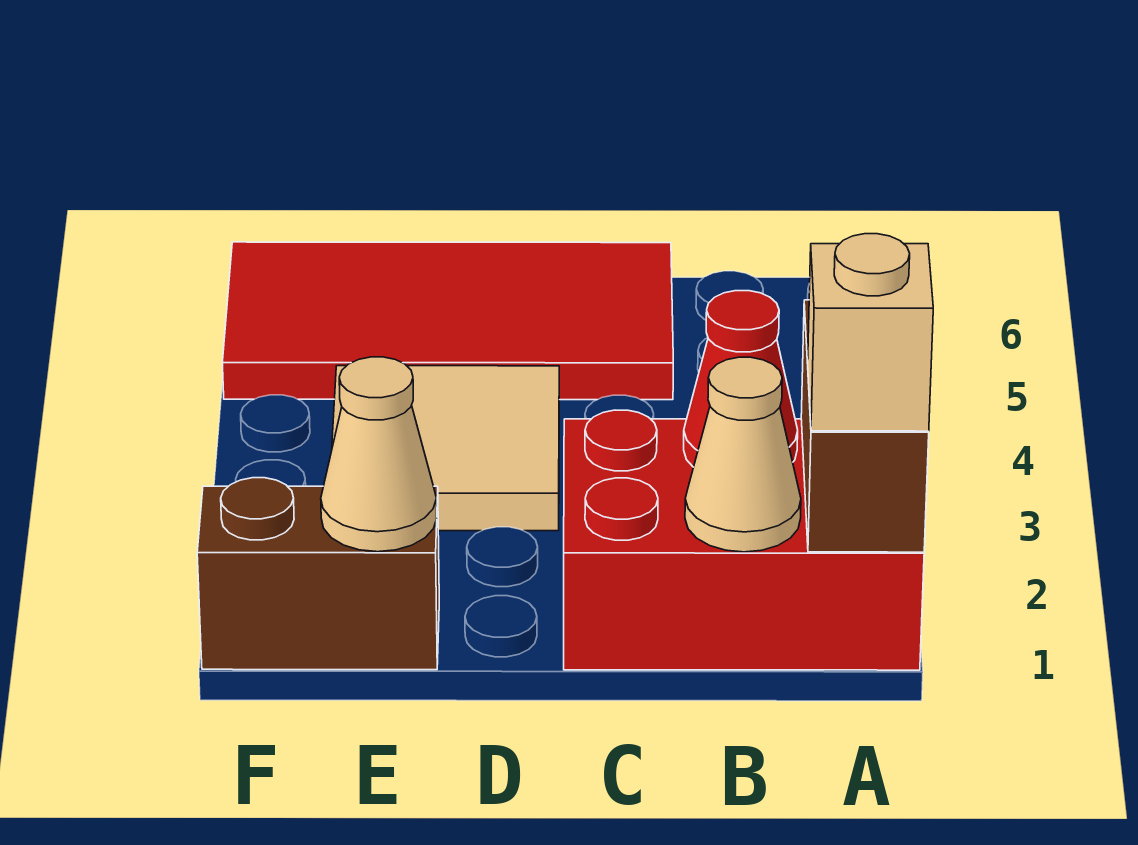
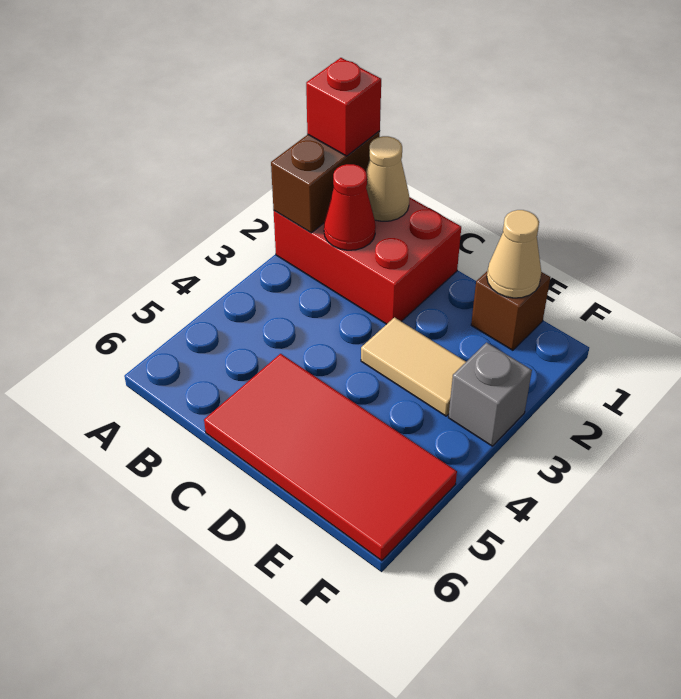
tan 1x1 brick [808,234,933,431] -> red 1x1 brick [306,58,381,156]
tan 2x2 tile [332,366,559,531] -> tan 1x2 tile [361,317,466,416]
brown 1x2 brick [197,478,439,670] -> brown 1x1 brick [471,271,550,350]
none -> grey 1x1 brick [448,342,532,446]

